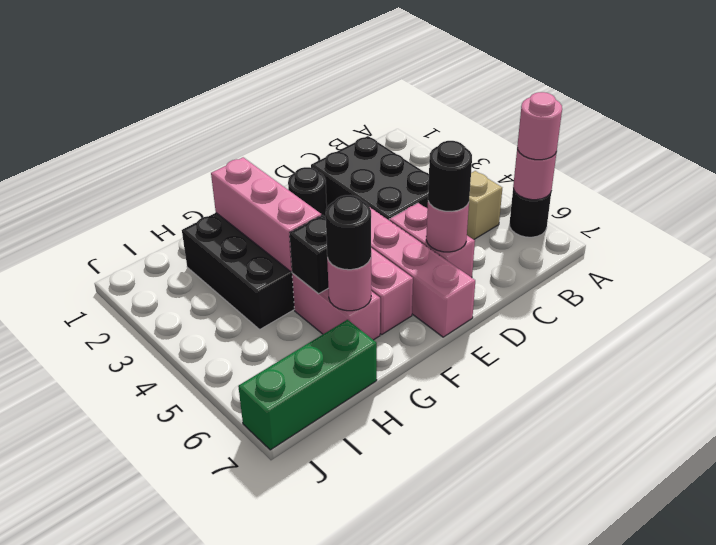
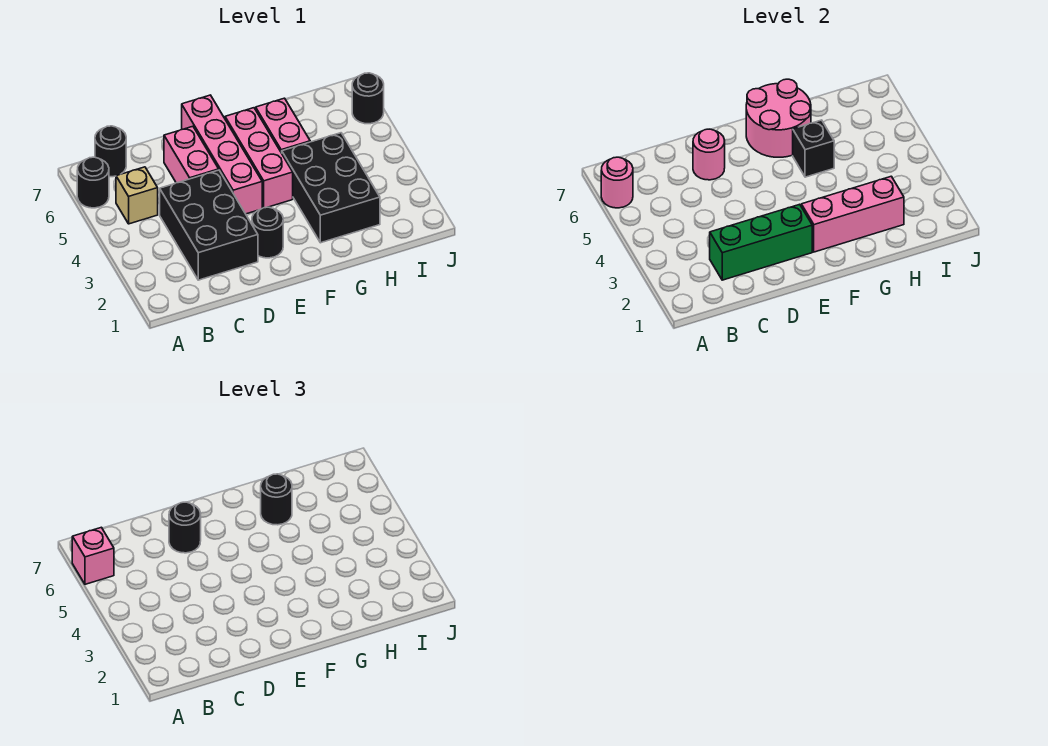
pink 1x1 round brick [517,92,562,160] -> pink 1x1 brick [72,527,114,584]
none -> black 1x1 round brick [95,126,126,177]
pink 1x3 brick [211,157,321,272] -> pink 1x3 brick turned to [801,176,904,252]
pink 1x1 round brick [327,258,371,311] -> pink 2x2 round brick [746,79,811,157]
green 1x3 brick [238,320,377,450] -> green 1x3 brick moved to [710,204,812,280]
none -> black 1x1 round brick [352,73,384,124]

